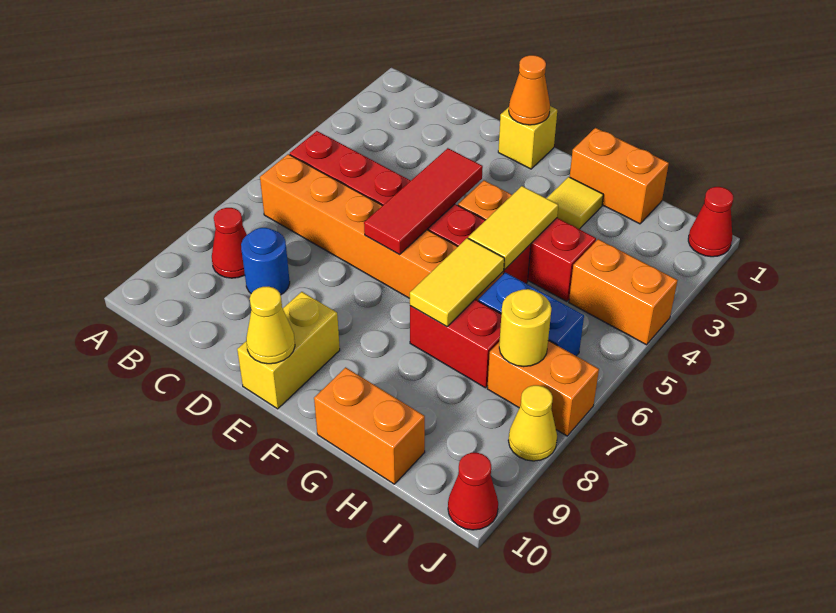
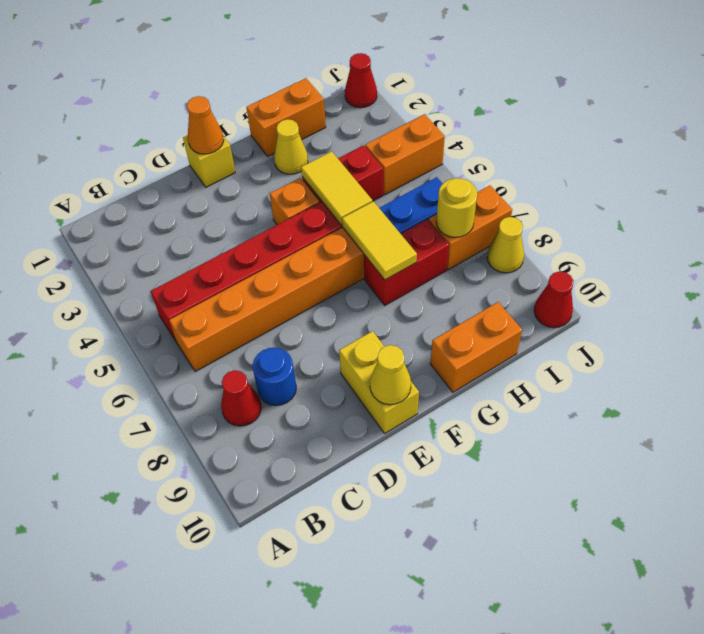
red 1x3 tile [364,148,483,255] -> none
yellow 1x1 tile [547,177,603,229] -> yellow 1x1 cone [274,119,308,174]

